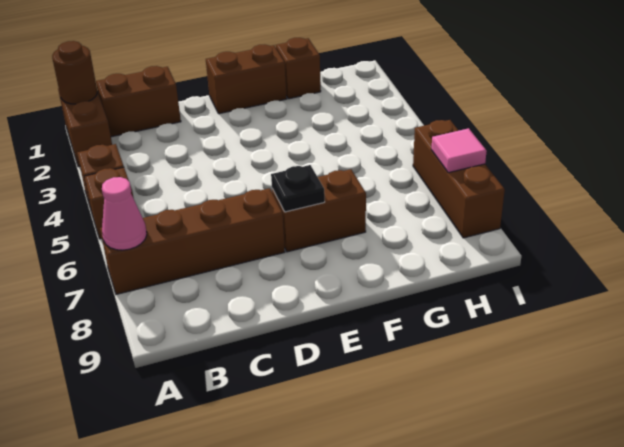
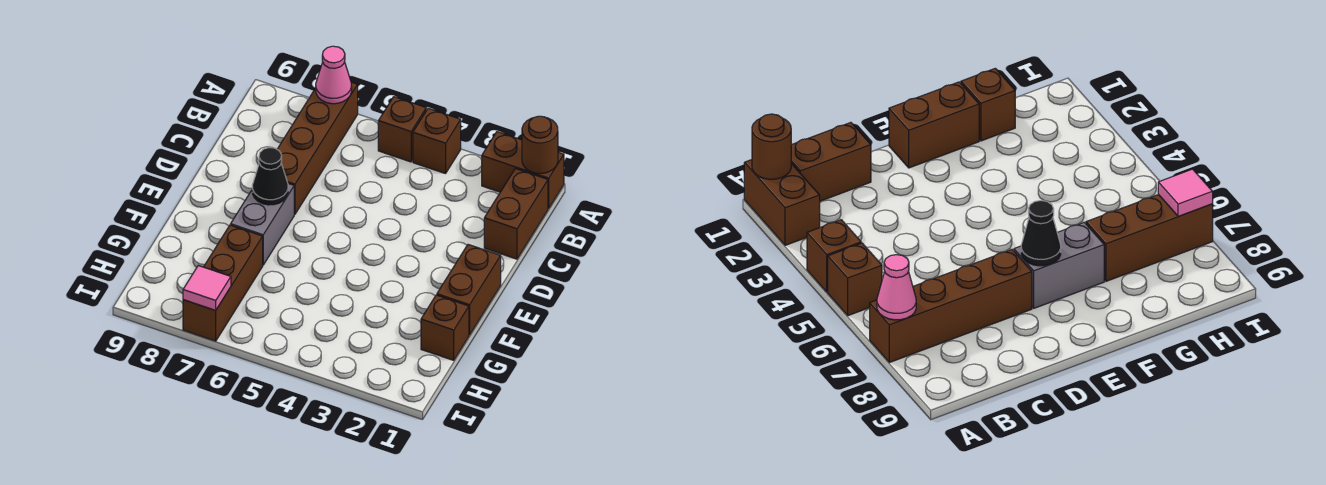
brown 1x2 brick [272,169,366,252] -> grey 1x2 brick [231,184,294,265]
black 1x1 plate [271,165,325,212] -> black 1x1 cone [252,148,288,205]
brown 1x3 brick [413,120,505,238] -> brown 1x3 brick turned to [183,225,263,341]

